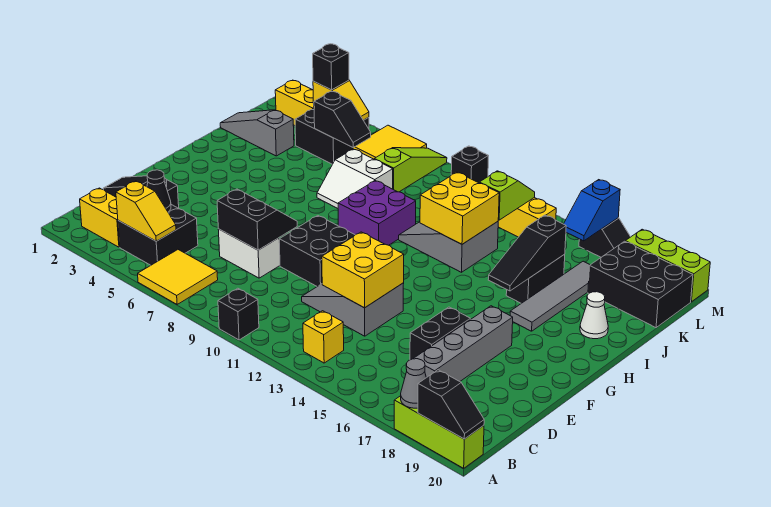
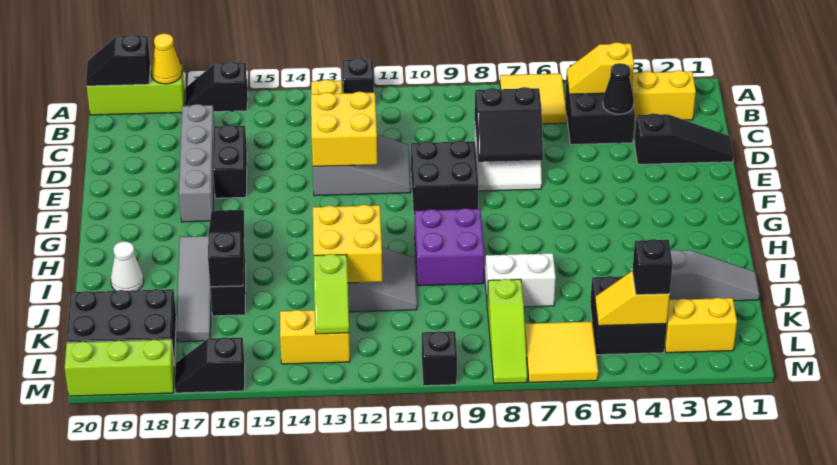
black 1x1 brick [218,288,259,340] -> black 1x1 brick moved to [343,58,374,93]
grey 1x1 cone [401,359,426,408] -> yellow 1x1 cone [151,33,182,84]
black 1x2 slope [314,92,371,147] -> black 1x2 slope moved to [185,61,248,112]
blue 1x2 slope [564,180,620,241] -> none

